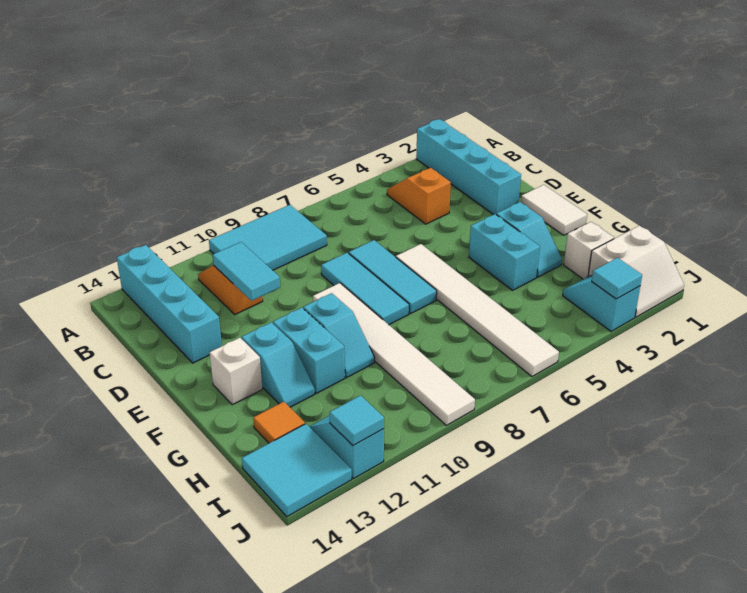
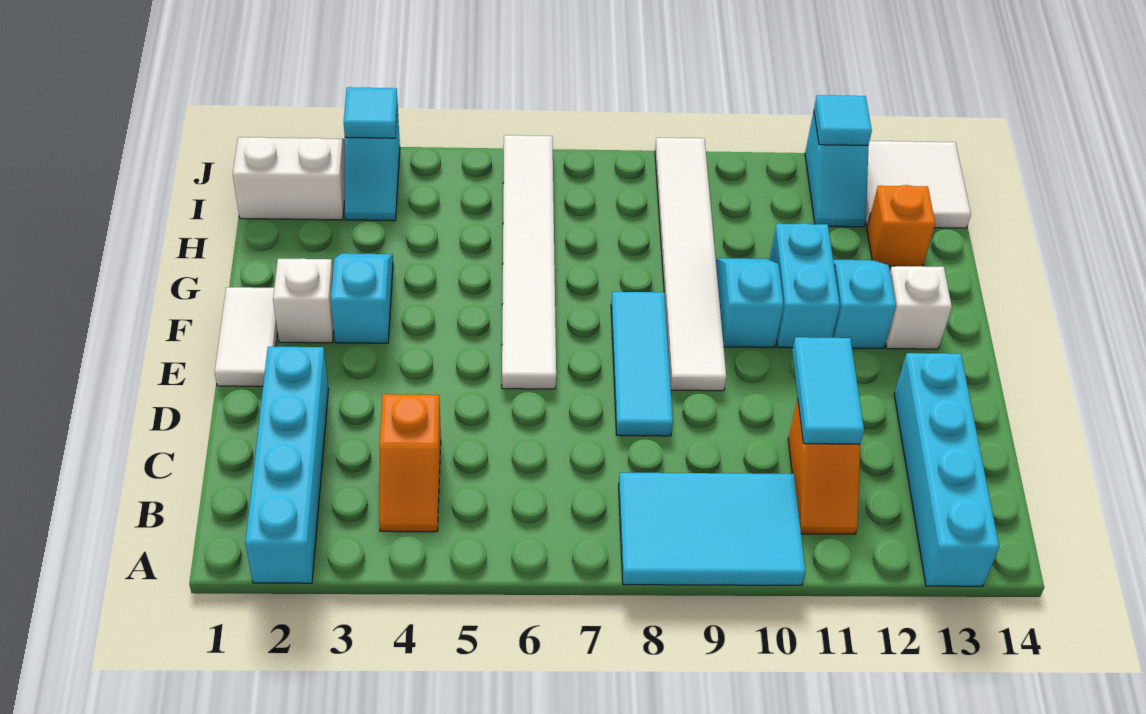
cyan 1x3 tile [349,240,437,314] -> none
cyan 1x2 brick [469,214,540,290] -> none
white 1x1 brick [564,222,614,279] -> white 1x1 brick moved to [273,258,334,343]
orange 1x1 tile [253,401,305,443] -> orange 1x1 brick [867,185,935,266]
cyan 2x2 tile [242,424,352,517] -> white 2x2 tile [866,141,971,228]

